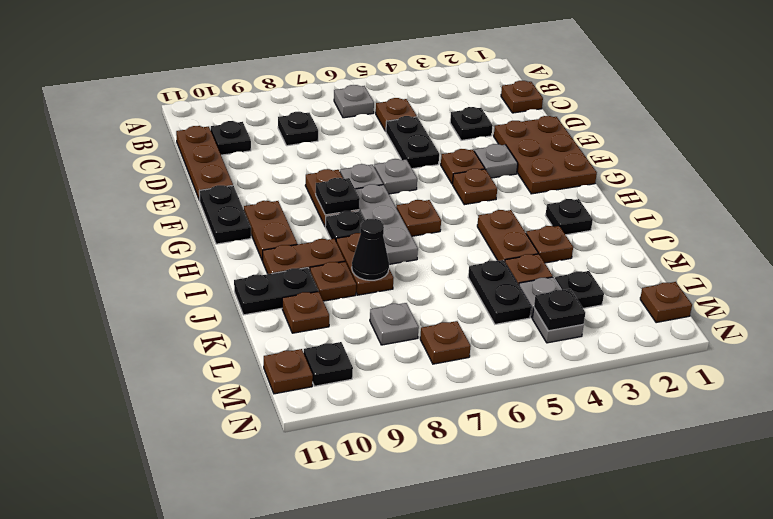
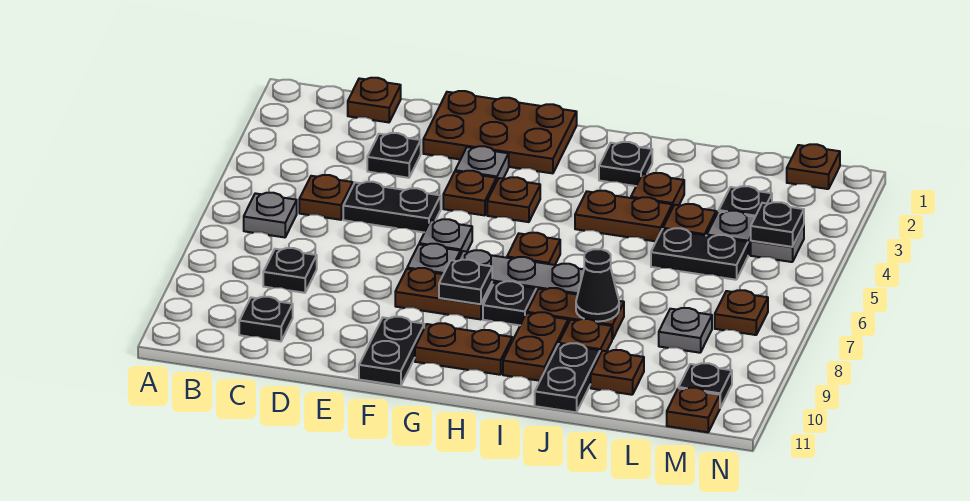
brown 1x3 plate [176,126,233,201] -> none
black 1x2 plate [199,185,251,244] -> black 1x2 plate turned to [359,317,424,386]

